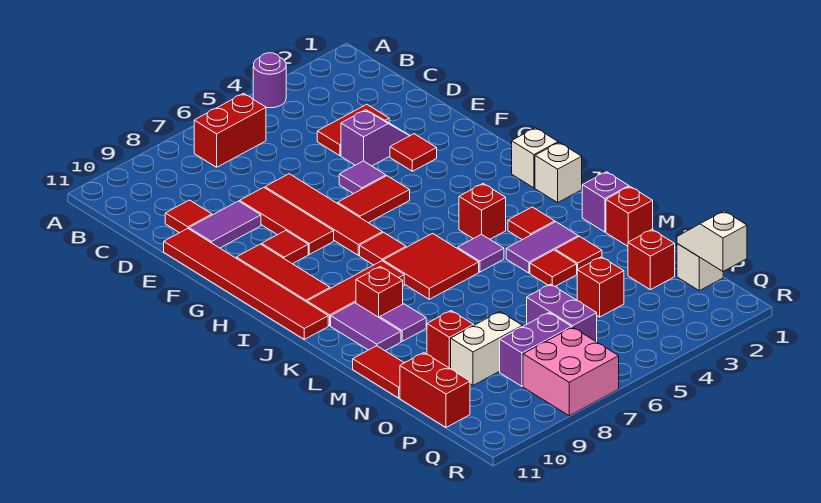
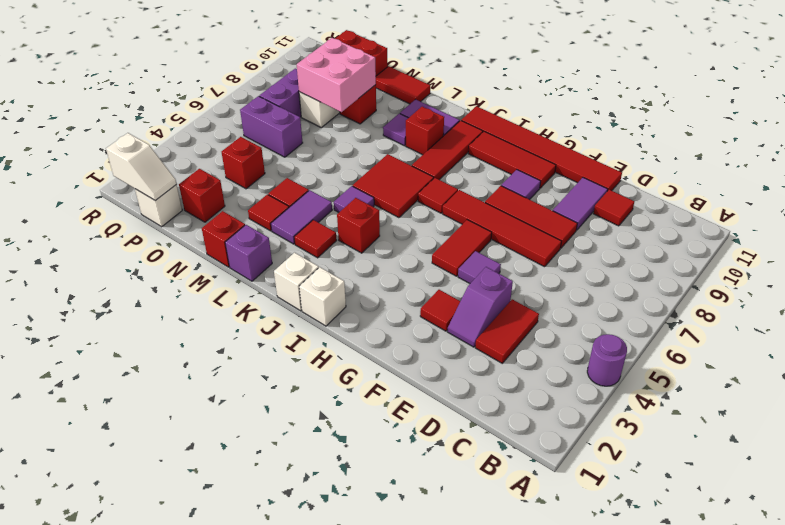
red 1x2 brick [194,93,266,167] -> none
red 1x1 tile [262,230,308,264] -> purple 1x1 tile [501,170,541,200]
pink 2x2 brick [523,327,619,416] -> pink 2x2 brick moved to [297,38,376,112]

